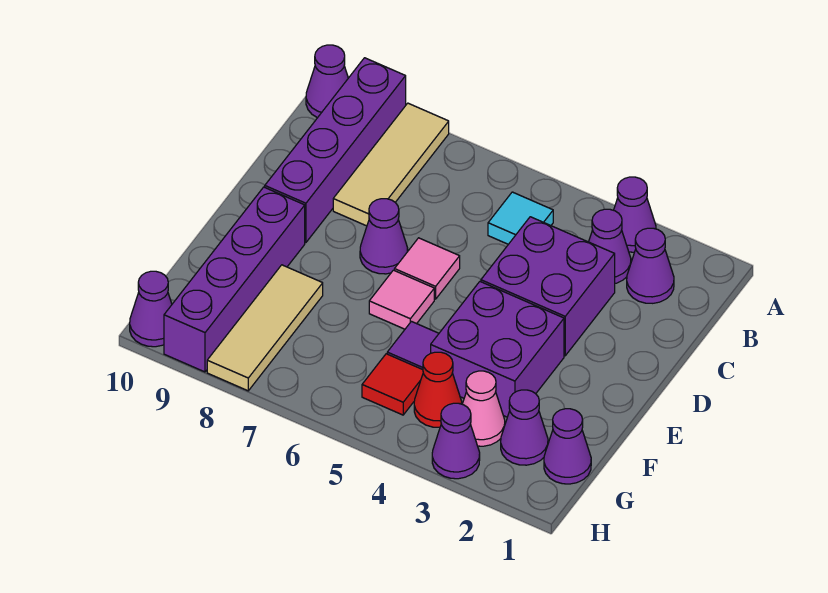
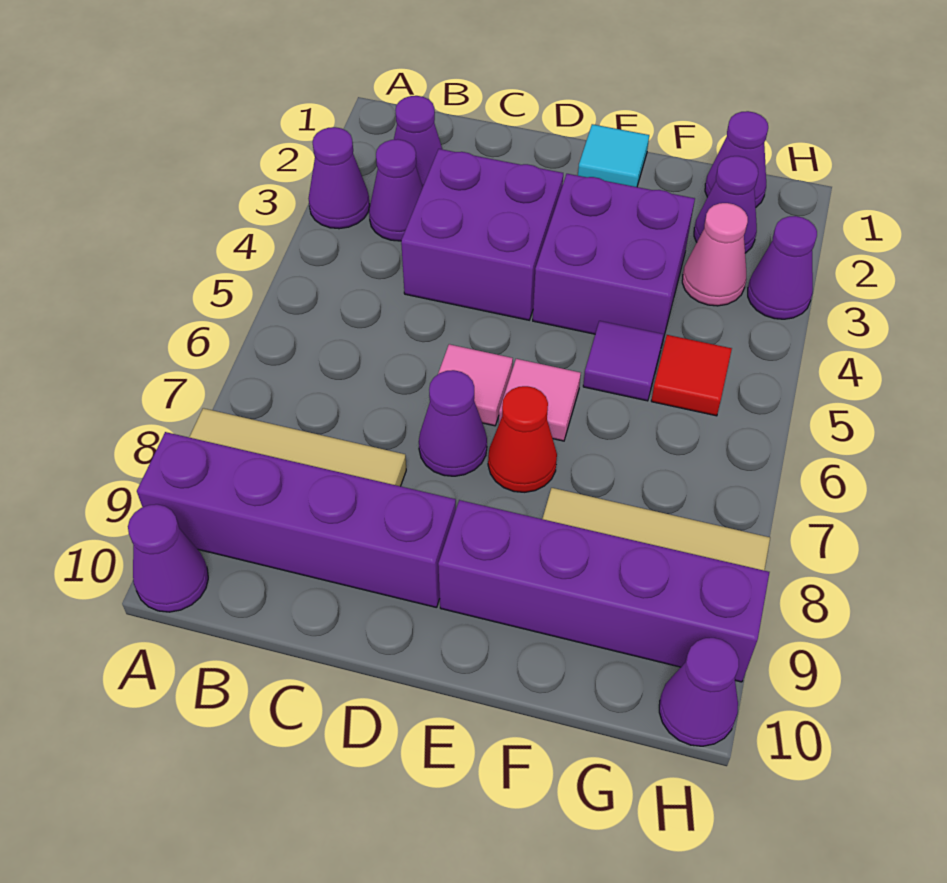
cyan 1x1 tile [488,192,553,244] -> cyan 1x1 tile moved to [578,124,649,187]
red 1x1 cone [414,352,462,427] -> red 1x1 cone moved to [488,386,557,492]

